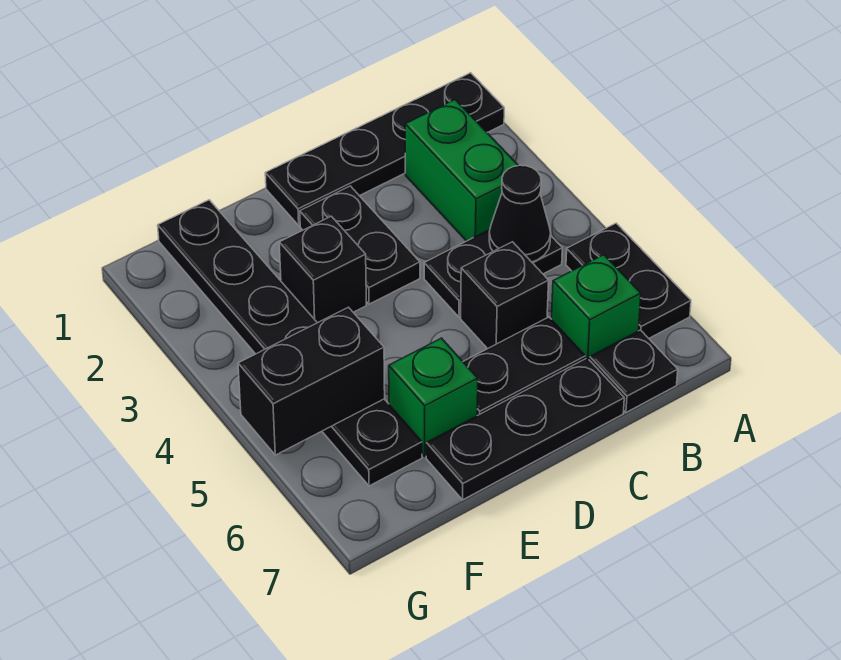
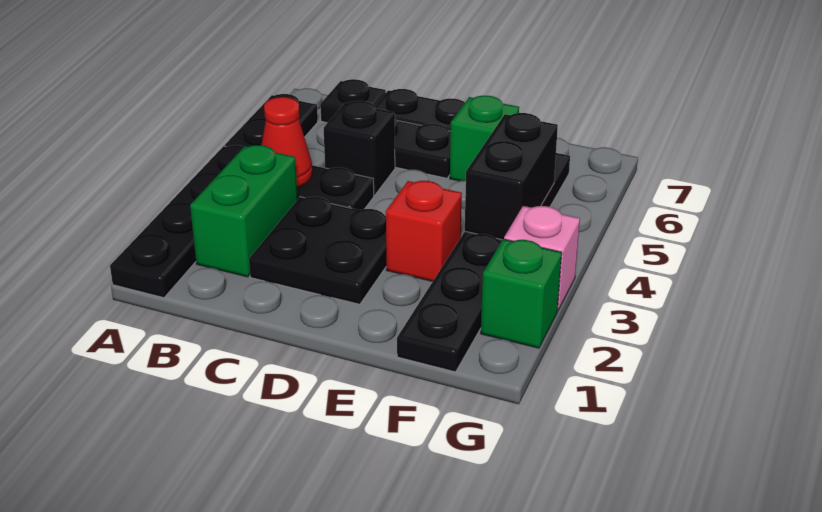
black 1x4 plate [265,73,504,225] -> black 1x4 plate turned to [110,145,244,298]
black 1x1 cone [489,165,551,262] -> red 1x1 cone [262,97,312,188]
green 1x1 brick [552,255,641,360] -> green 1x1 brick moved to [481,239,562,348]
black 1x2 plate [300,186,420,304] -> black 2x2 plate [249,197,386,304]
black 1x1 brick [279,216,366,323] -> red 1x1 brick [386,181,462,281]
black 1x2 brick [238,307,385,455] -> black 1x2 brick turned to [465,113,558,240]
none -> pink 1x1 brick [504,206,580,311]

